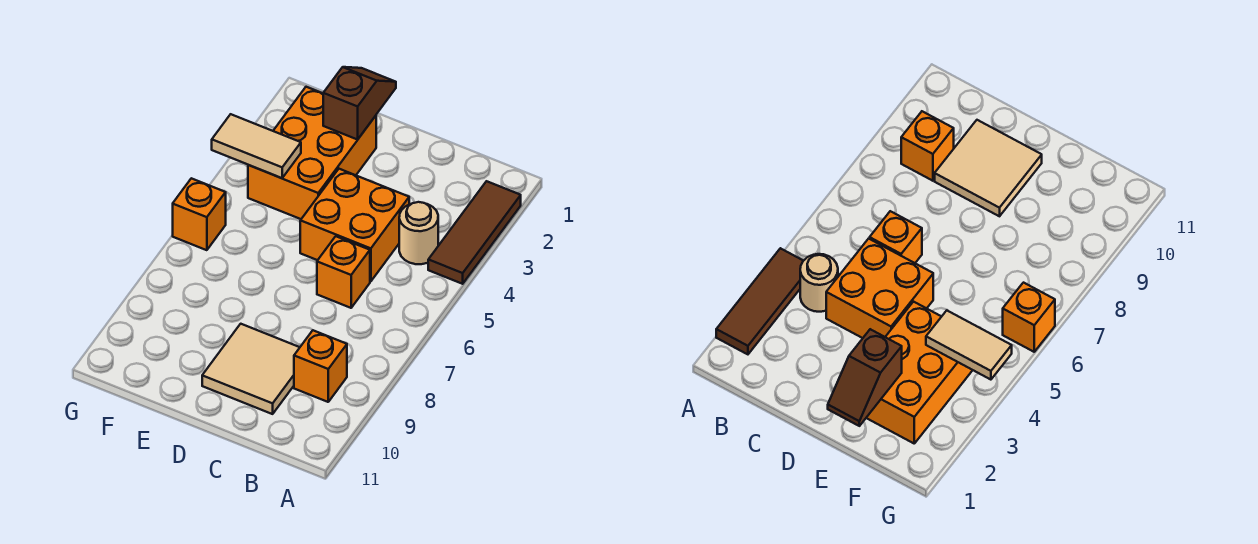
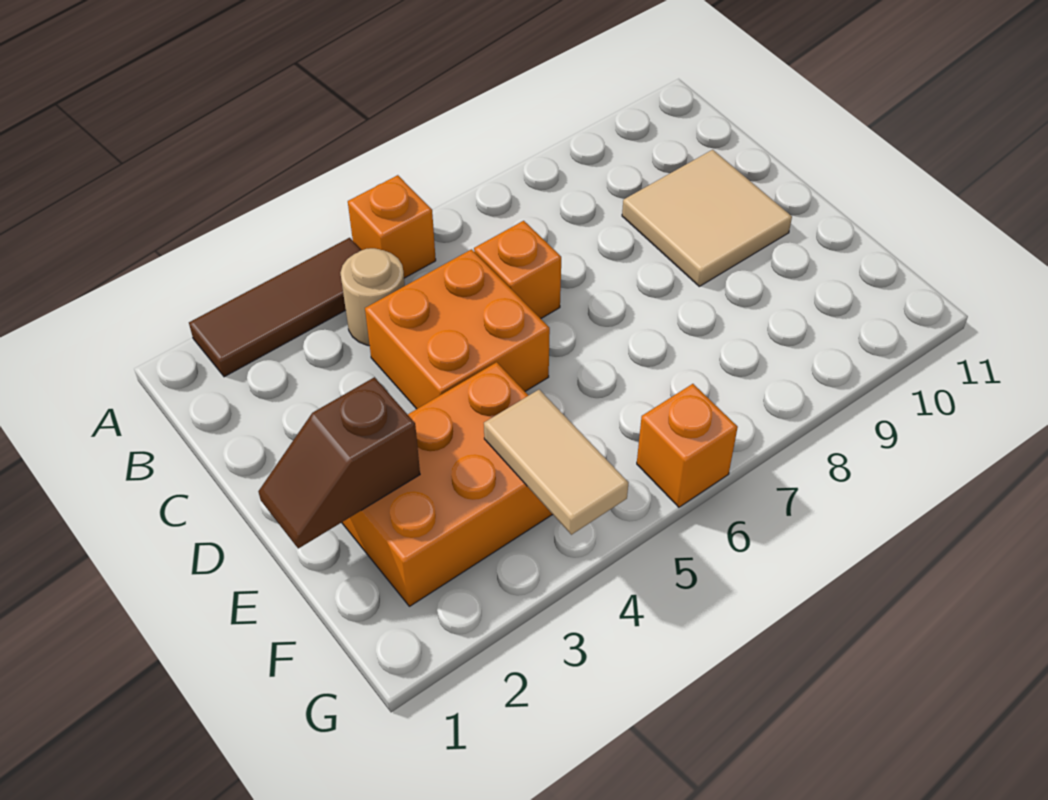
orange 1x1 brick [294,330,347,402] -> orange 1x1 brick moved to [348,175,436,278]

